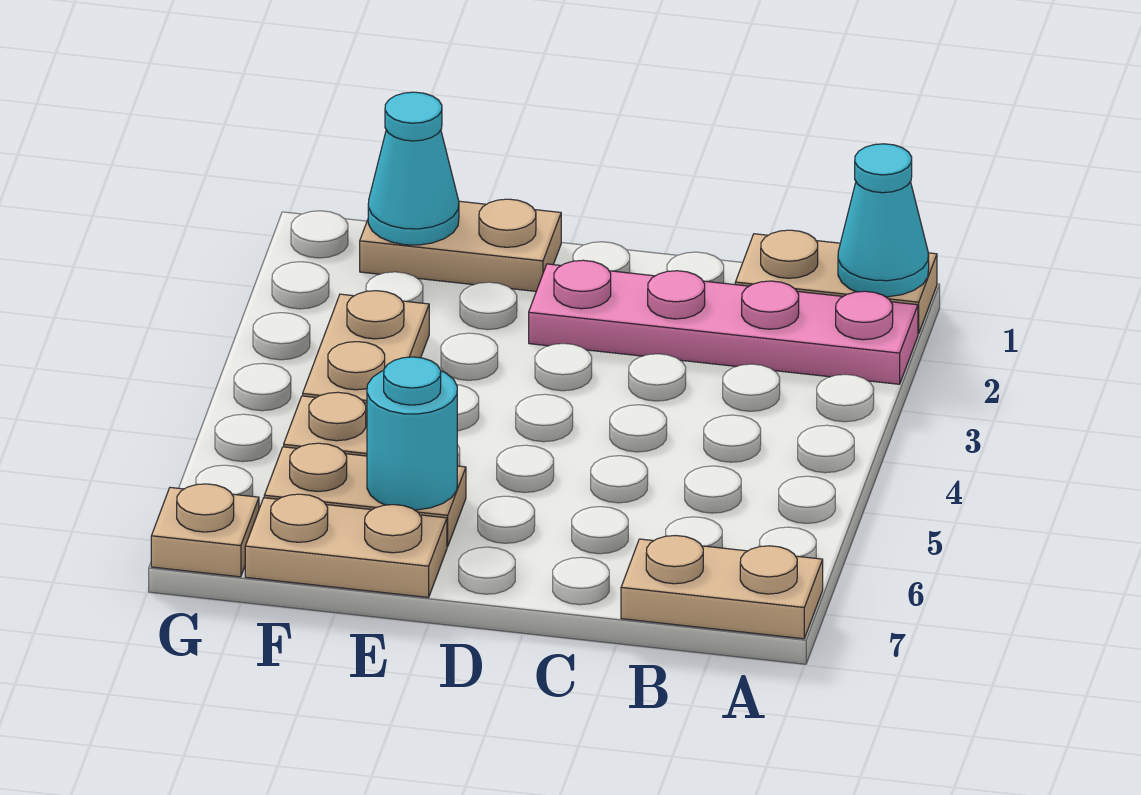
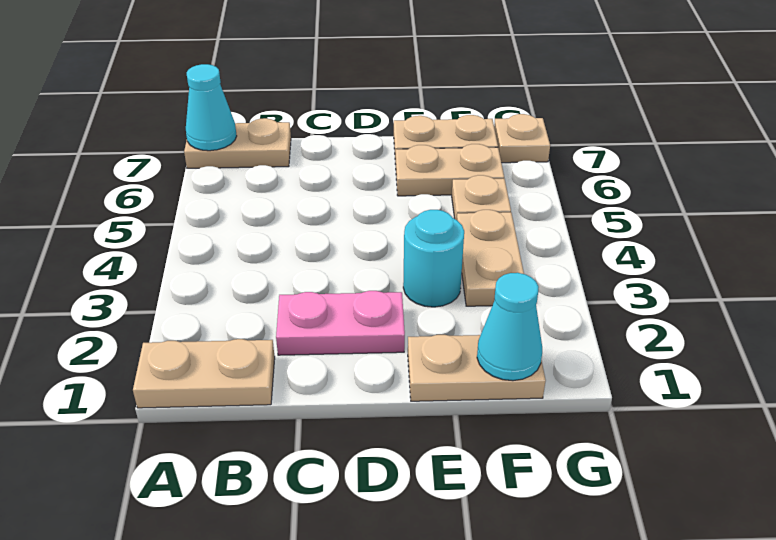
cyan 1x1 cone [838,144,929,297] -> cyan 1x1 cone moved to [186,64,237,151]
pink 1x4 plate [529,260,918,384] -> pink 1x2 plate [276,291,405,355]
cyan 1x1 round brick [367,357,457,510] -> cyan 1x1 round brick moved to [403,210,464,307]

